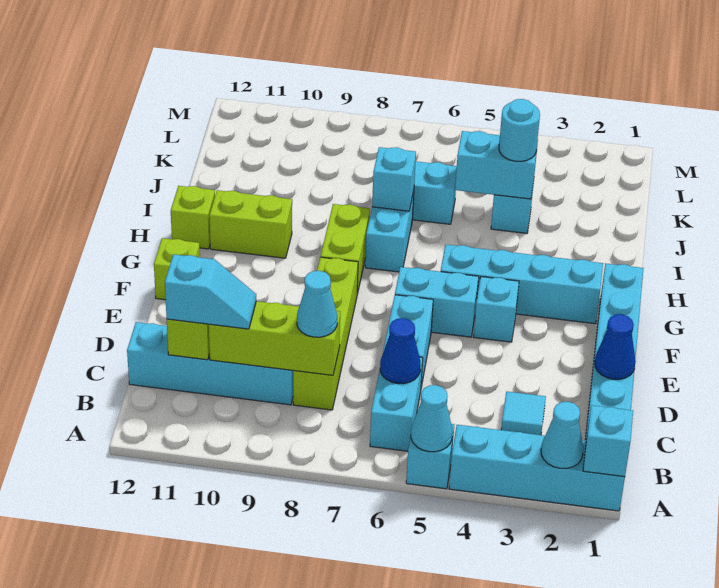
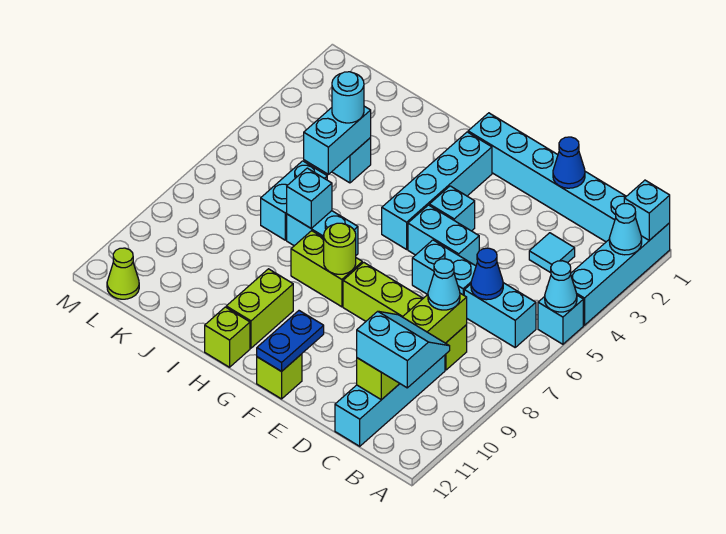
cyan 1x2 slope [165,254,256,329] -> cyan 2x2 slope [357,311,450,388]
cyan 1x2 brick [395,267,479,337] -> cyan 1x2 brick turned to [408,205,479,266]
none -> blue 1x2 plate [257,311,324,371]
none -> lime 1x1 round brick [324,223,356,274]
none -> lime 1x1 cone [107,248,139,299]

